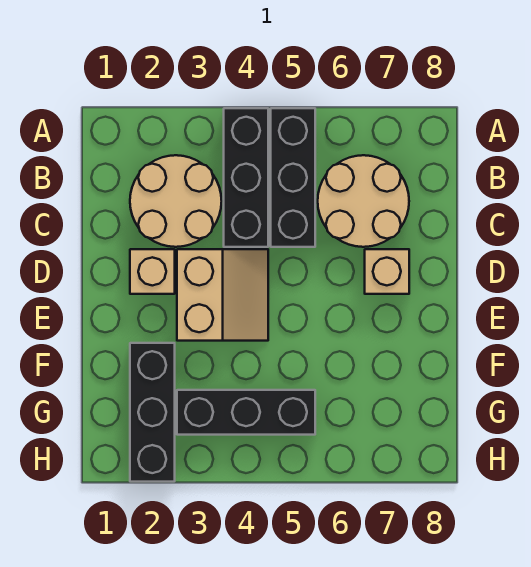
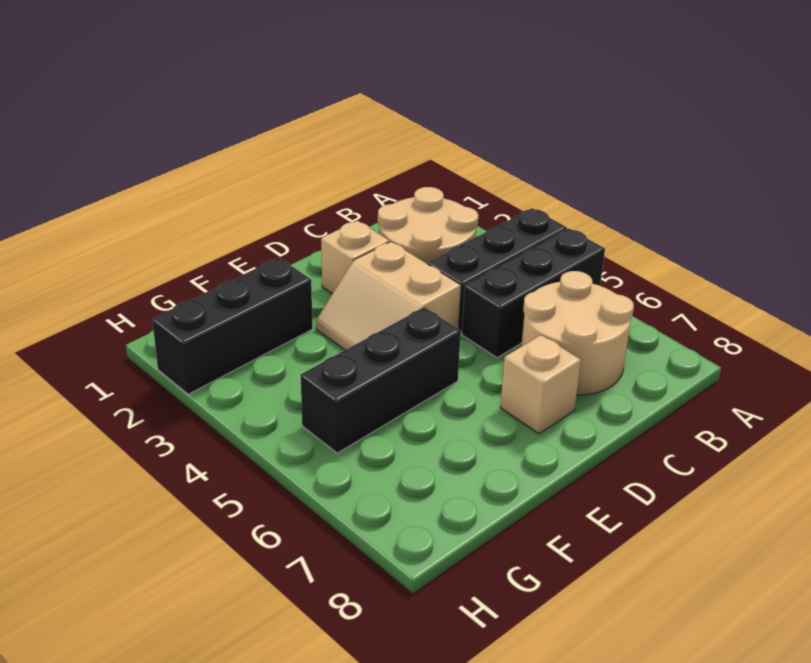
tan 2x2 slope [177,249,268,341] -> tan 2x2 slope turned to [316,242,461,350]
black 1x3 brick [177,390,315,435] -> black 1x3 brick turned to [301,307,461,453]

